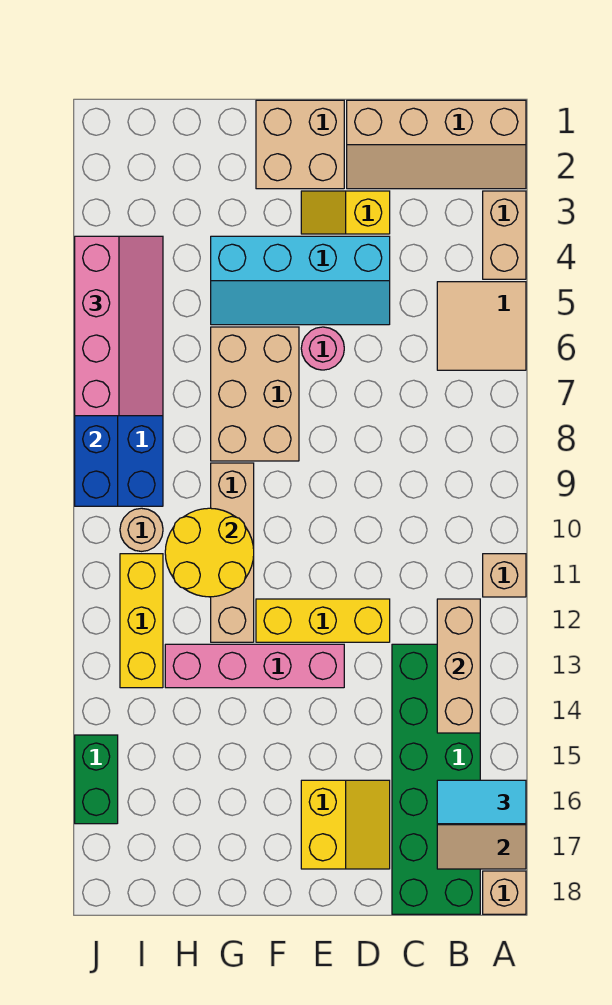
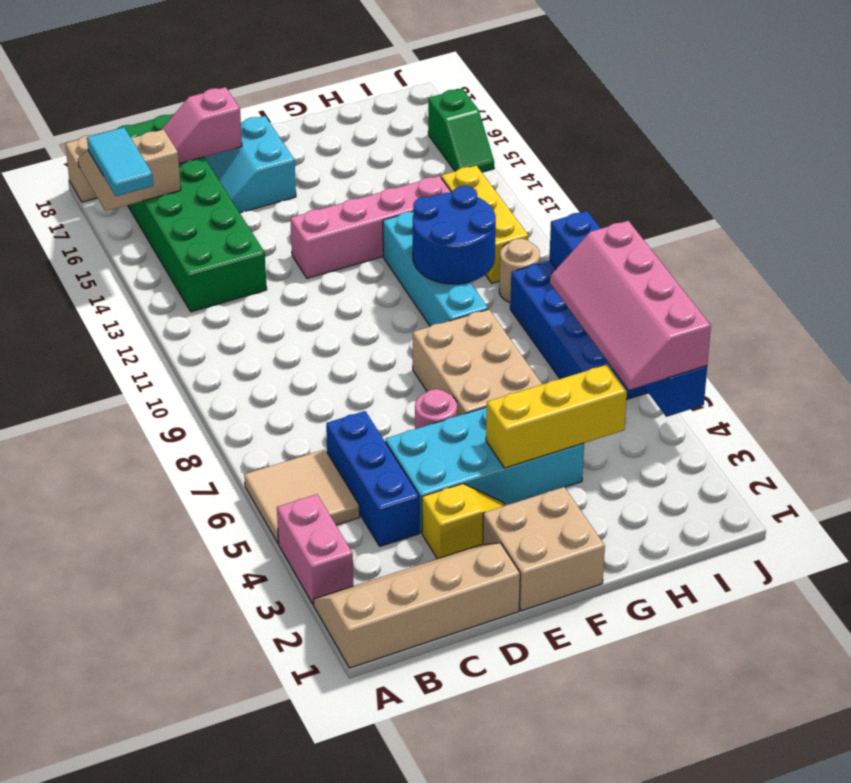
tan 1x2 brick [483,191,526,279] -> pink 1x2 brick [277,494,353,604]
tan 1x1 brick [483,554,526,597] -> none
cyan 1x2 tile [437,780,526,824] -> cyan 1x2 tile turned to [87,127,153,196]
tan 1x3 brick [437,599,480,733] -> none
none -> blue 1x3 brick [326,411,419,546]
none -> pink 1x2 slope [161,87,242,164]
cyan 2x4 slope [211,236,390,325] -> cyan 2x4 brick [385,407,584,533]
yellow 1x3 brick [256,599,390,642] -> yellow 1x3 brick moved to [486,365,627,468]
yellow 2x2 slope [301,780,390,869] -> cyan 2x2 slope [205,116,296,213]
tan 1x4 brick [211,463,254,642] -> cyan 1x4 brick [383,212,488,326]
yellow 2x2 round brick [165,508,254,597] -> blue 2x2 round brick [413,186,496,284]
green 1x2 brick [75,735,118,824] -> green 1x2 slope [428,89,494,172]

